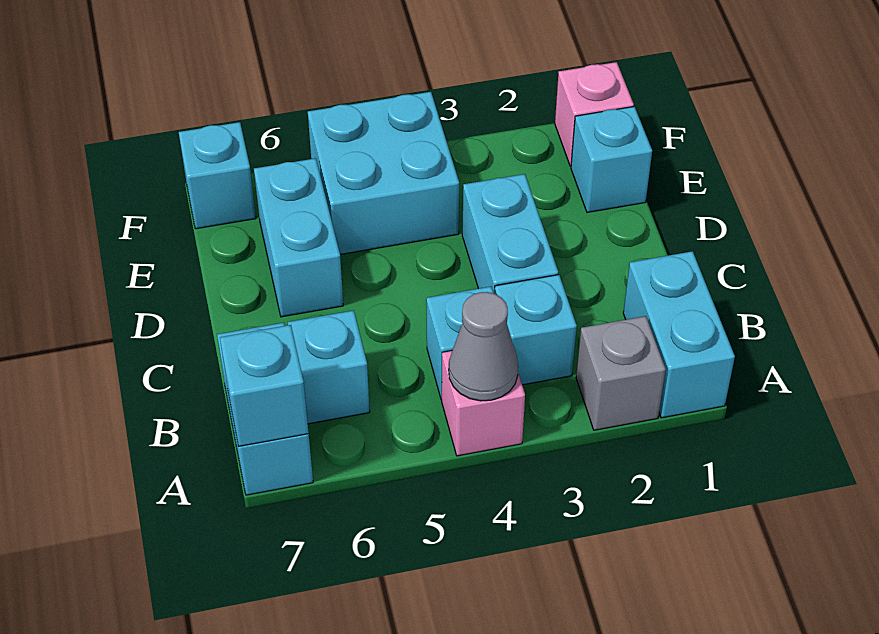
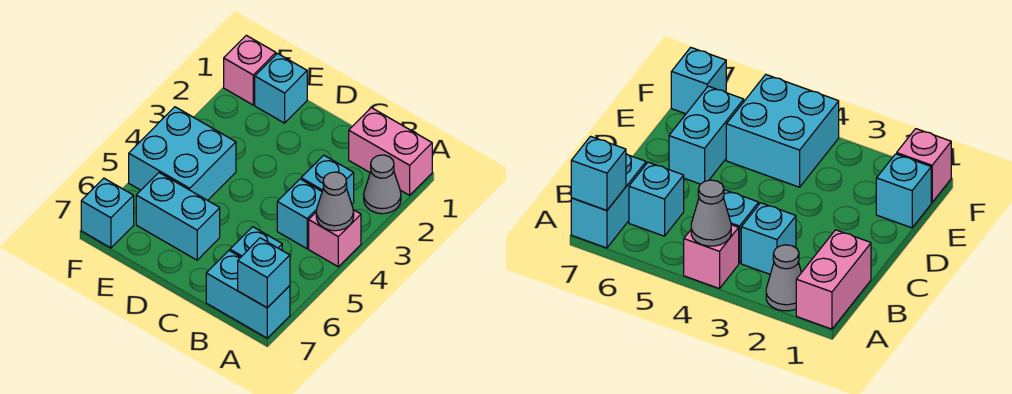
cyan 1x2 brick [623,251,735,418] -> pink 1x2 brick [349,108,432,195]
grey 1x1 brick [576,316,666,430] -> grey 1x1 cone [364,155,401,214]
cyan 1x2 brick [462,174,558,294] -> none

